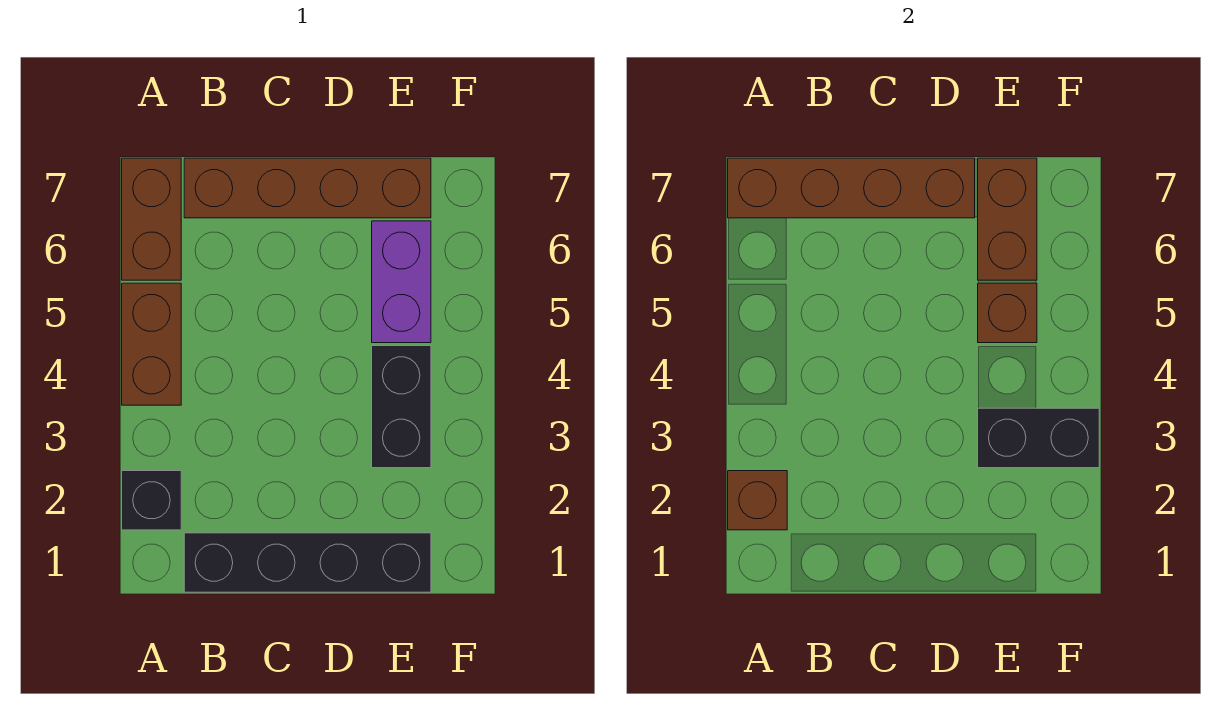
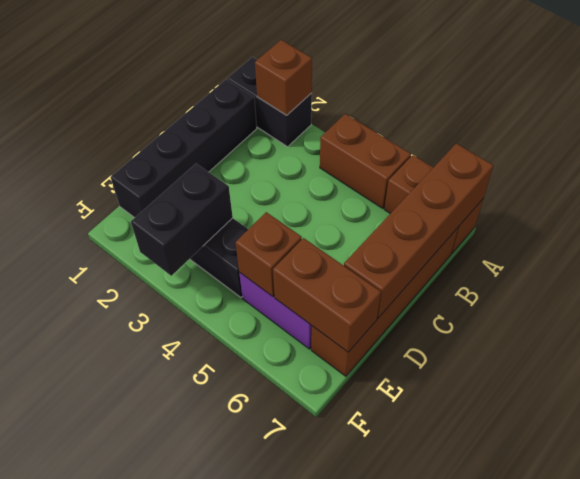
black 1x1 brick [122,471,181,530] -> black 1x2 brick [227,57,312,147]

